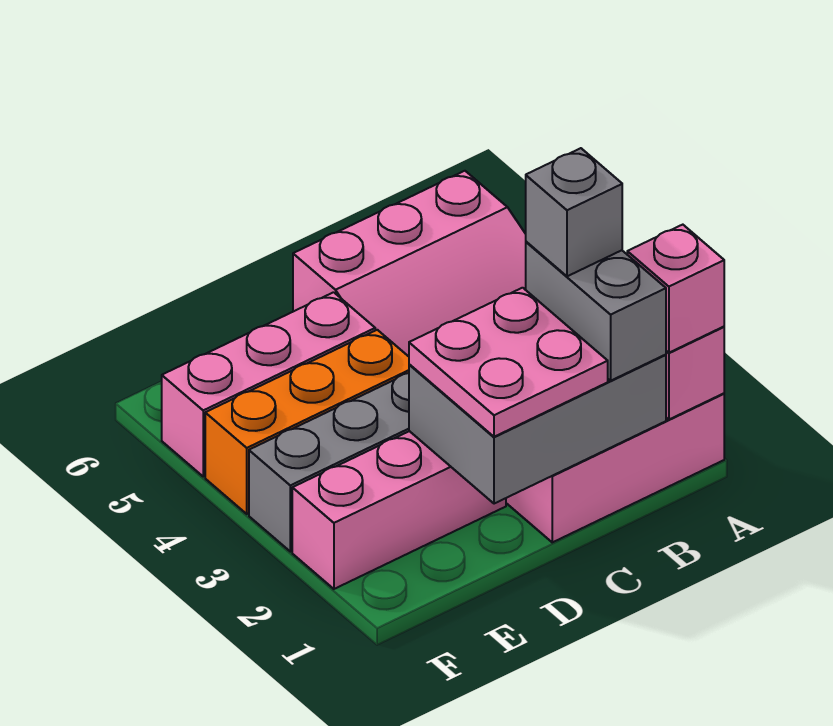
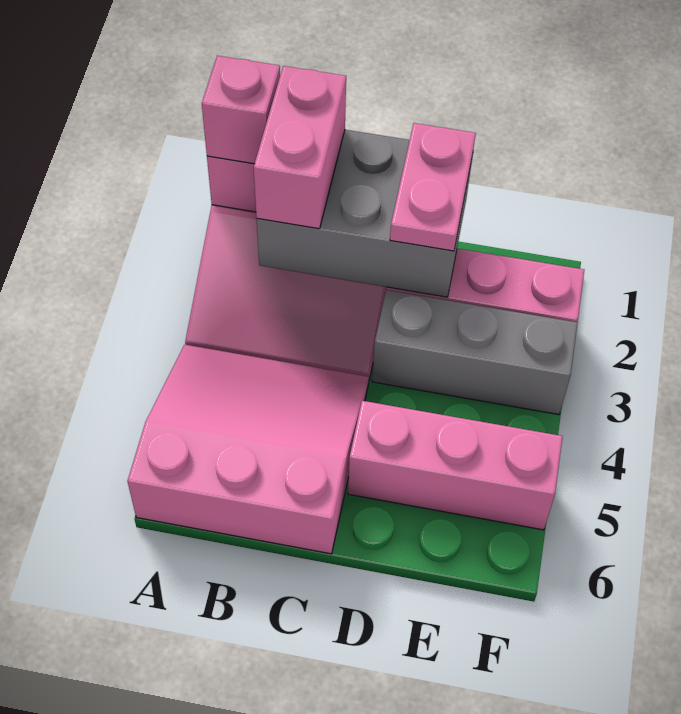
grey 1x2 brick [526,242,666,381] -> pink 1x2 brick [254,66,346,229]
grey 1x1 brick [526,148,622,276] -> none
pink 2x2 plate [409,288,608,437] -> pink 1x2 plate [390,123,476,251]
orange 1x3 brick [205,330,409,514] -> none

